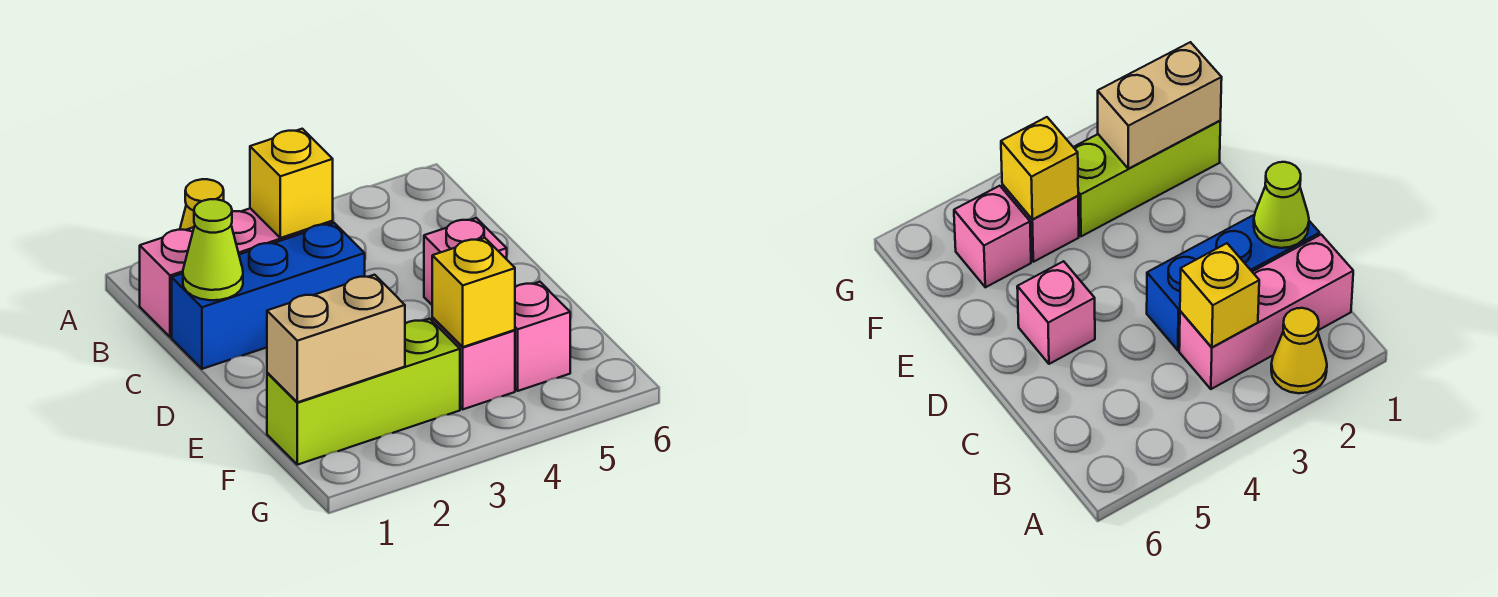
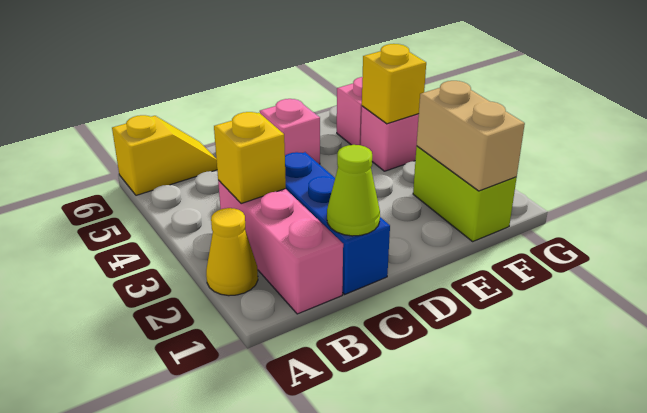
none -> yellow 1x2 slope [112,115,217,195]
lime 1x3 brick [267,319,460,465] -> lime 1x2 brick [413,146,517,241]

